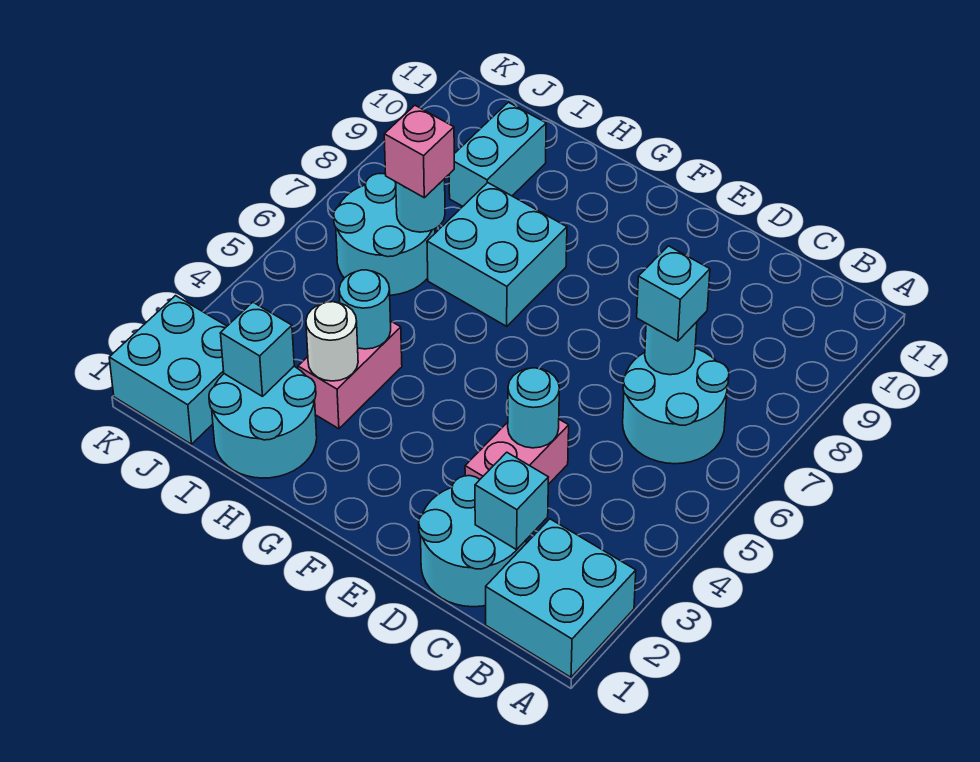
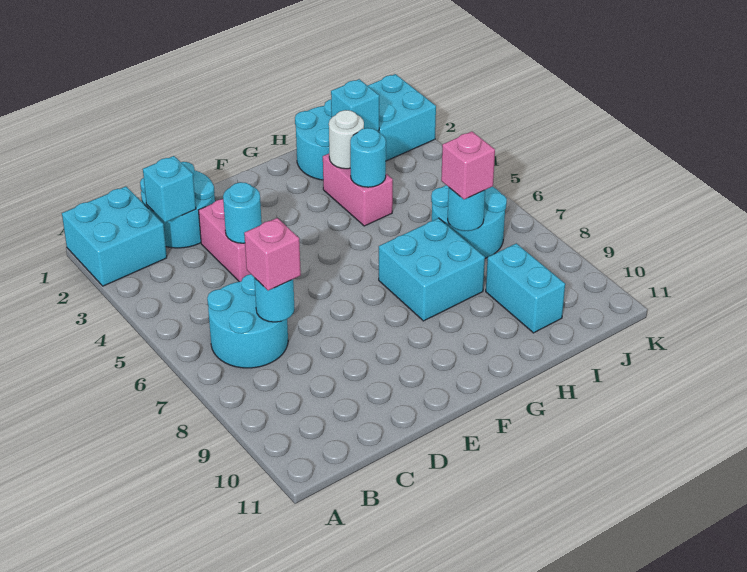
cyan 1x1 brick [637,246,710,341] -> pink 1x1 brick [244,218,301,291]

